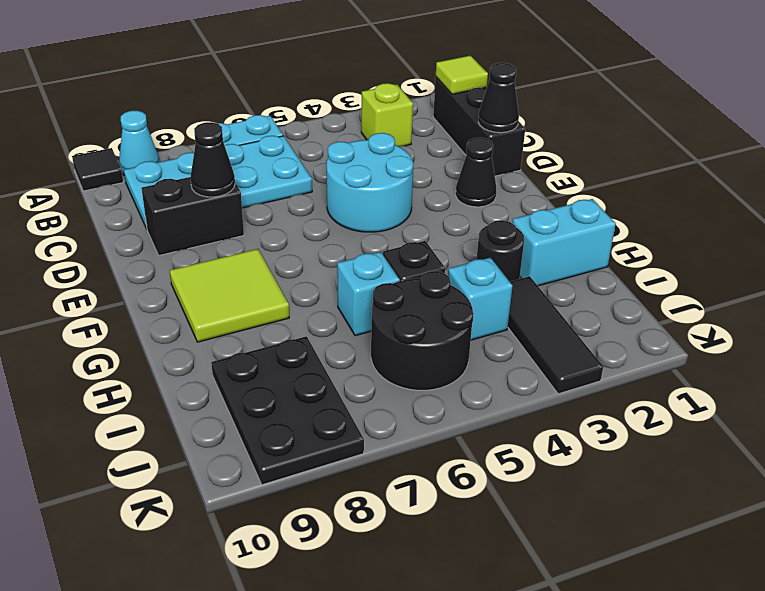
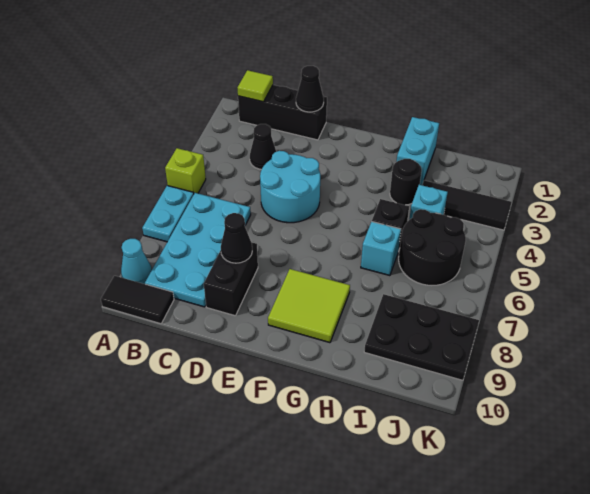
black 1x1 tile [72,148,123,191] -> black 1x2 tile [101,276,174,324]
lime 1x1 brick [361,83,413,146] -> lime 1x1 brick moved to [165,148,206,193]
black 1x1 cone [456,138,496,207] -> black 1x1 cone moved to [250,124,276,169]

